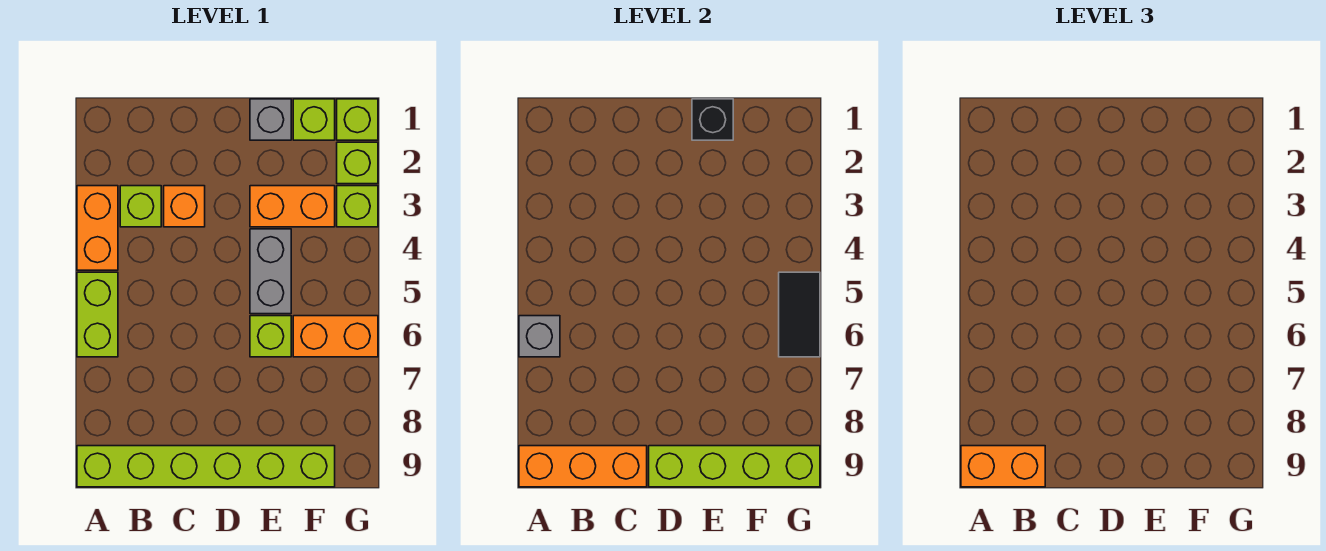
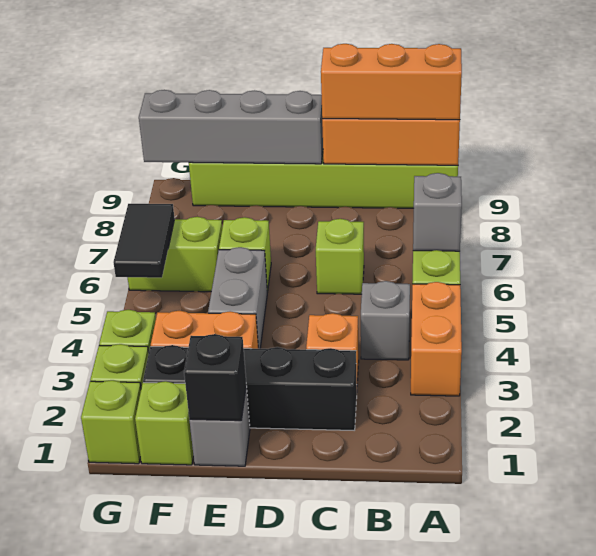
orange 1x2 brick [961,446,1045,487] -> orange 1x3 brick [321,44,462,120]
lime 1x1 brick [120,186,161,227] -> lime 1x1 brick moved to [316,219,364,294]
none -> grey 1x1 brick [361,281,410,360]
none -> black 1x4 brick [143,345,357,430]
lime 1x4 brick [649,446,820,487] -> grey 1x4 brick [139,90,323,164]
orange 1x2 brick [293,316,378,357] -> lime 1x2 brick [128,217,222,292]

